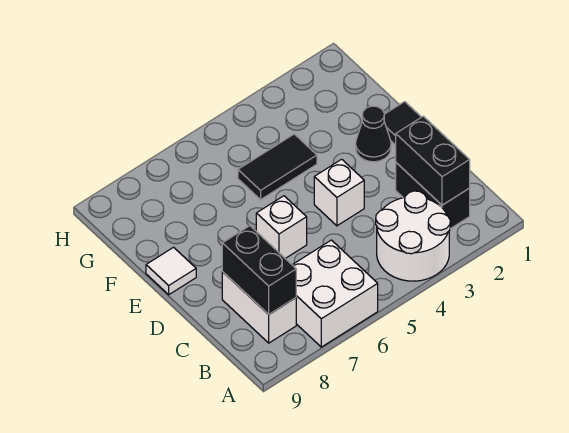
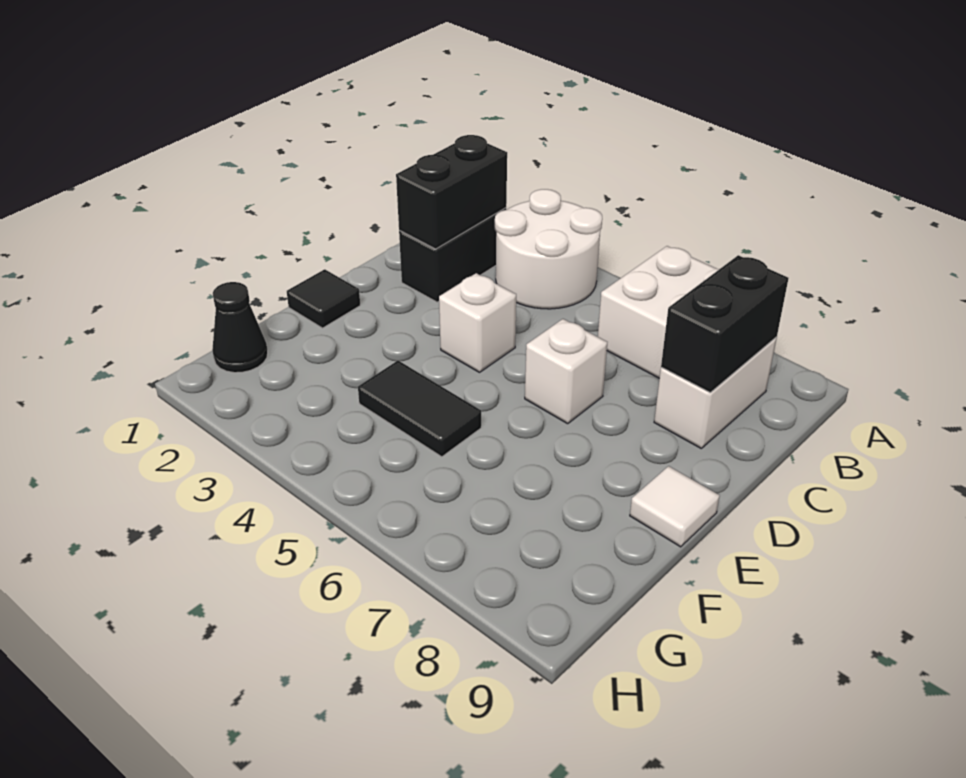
black 1x1 cone [356,106,391,162] -> black 1x1 cone moved to [212,282,268,373]

